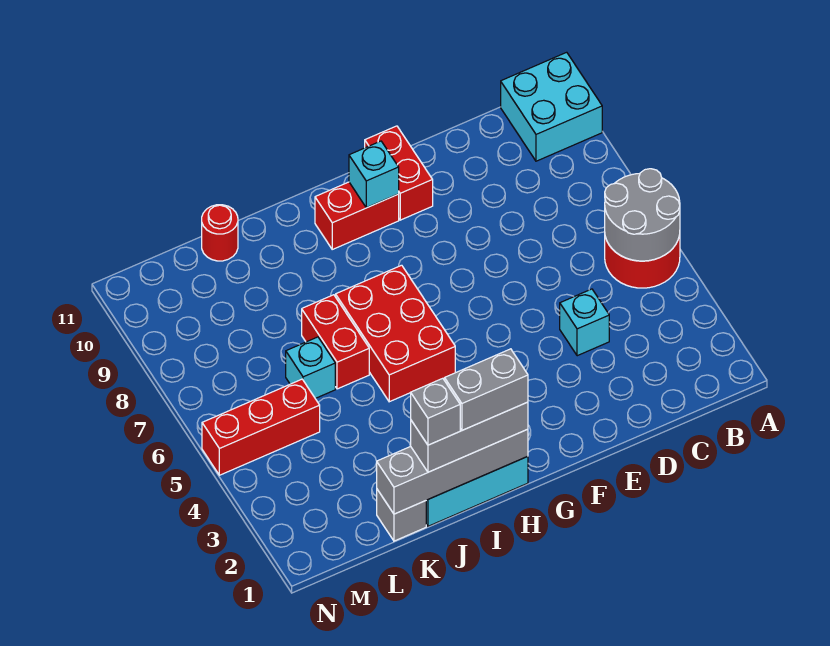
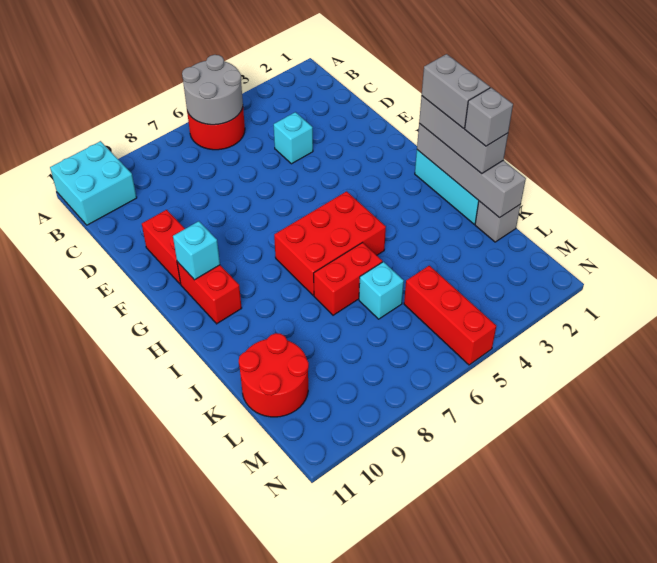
red 1x2 brick [365,126,433,220] -> red 1x2 brick turned to [142,210,185,284]
red 1x1 round brick [202,205,238,261] -> red 2x2 round brick [239,333,309,417]

